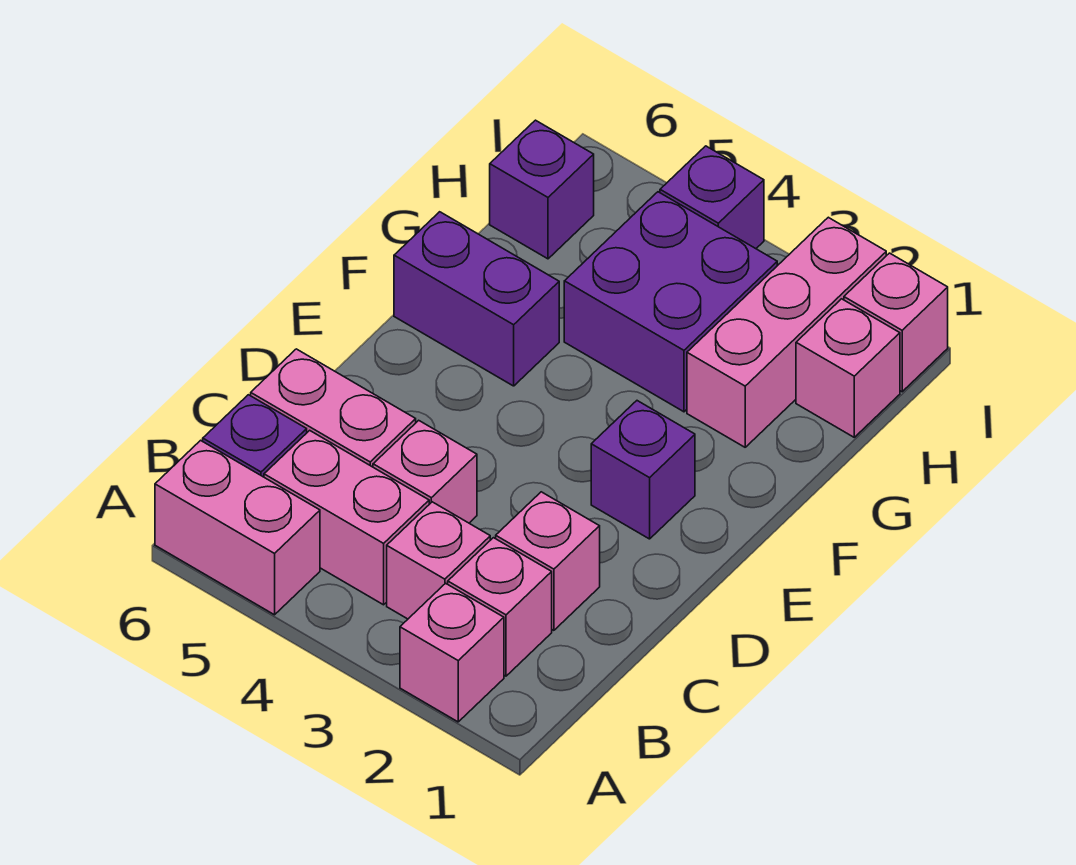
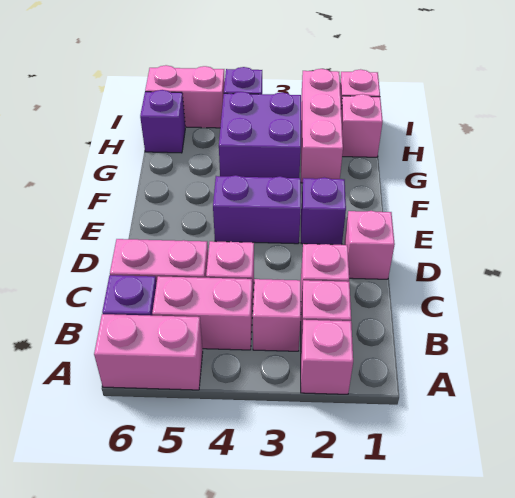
none -> pink 1x1 brick [344,211,395,279]
purple 1x2 brick [394,212,559,386] -> purple 1x2 brick moved to [213,175,301,244]
none -> pink 1x2 brick [145,65,225,128]

